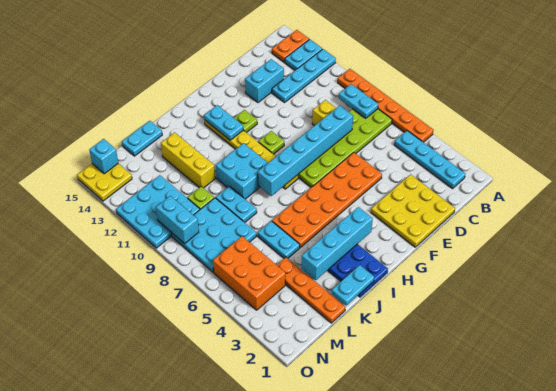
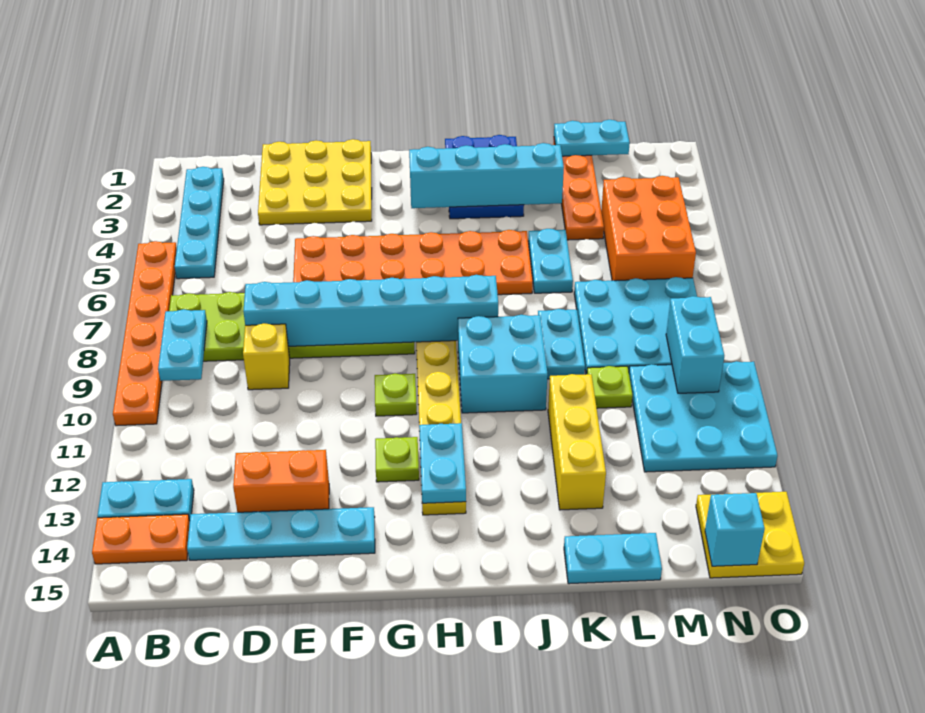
cyan 1x4 plate [272,49,336,102] -> cyan 1x4 plate moved to [187,507,375,560]
cyan 1x2 brick [245,59,284,103] -> orange 1x2 brick [233,450,329,512]
cyan 1x2 plate [332,265,374,306] -> cyan 1x2 plate moved to [554,120,630,156]

